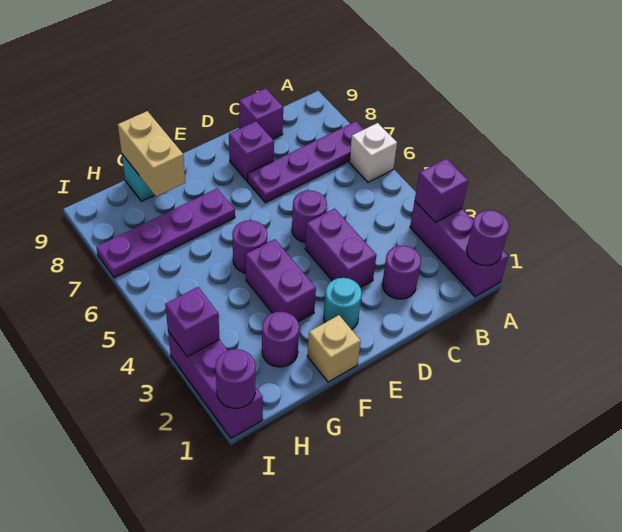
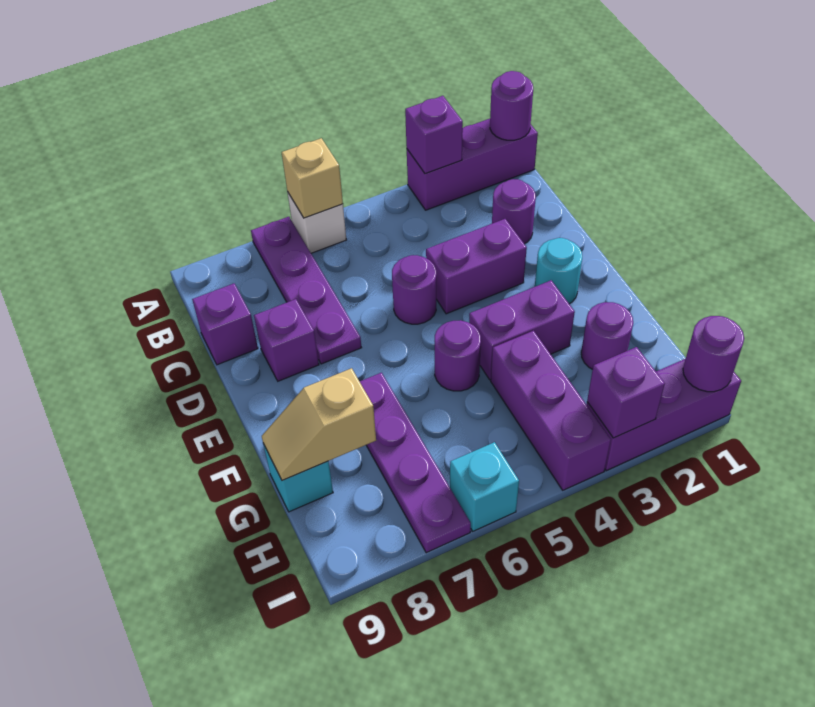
tan 1x1 brick [307,315,361,382] -> tan 1x1 brick moved to [282,138,343,218]
none -> purple 1x3 brick [491,331,611,490]
tan 1x2 brick [118,111,185,197] -> tan 1x2 slope [262,368,376,481]
none -> cyan 1x1 brick [450,442,519,531]

